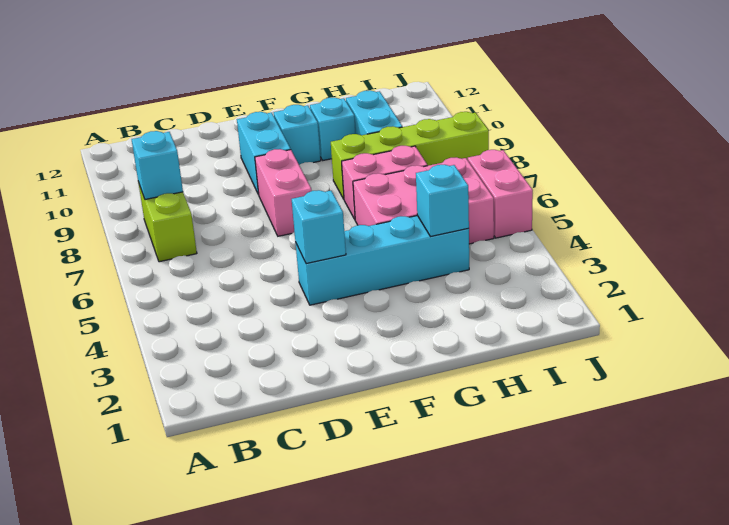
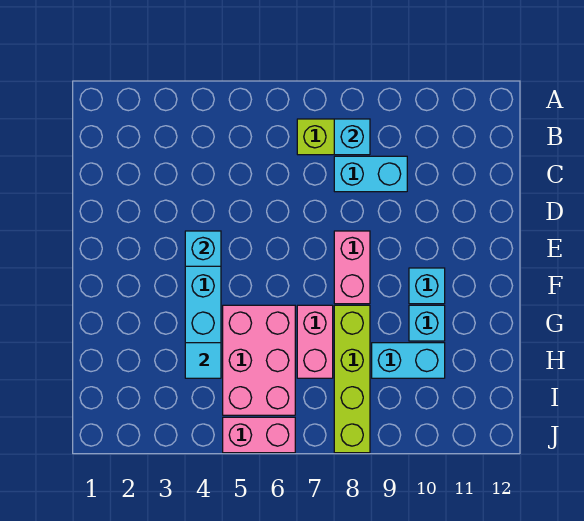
pink 1x2 brick [255,149,312,236] -> pink 1x2 brick turned to [334,231,370,304]
cyan 1x2 brick [237,112,291,195] -> cyan 1x2 brick moved to [334,156,407,192]
cyan 1x1 brick [416,165,469,237] -> cyan 1x1 tile [185,343,221,378]

